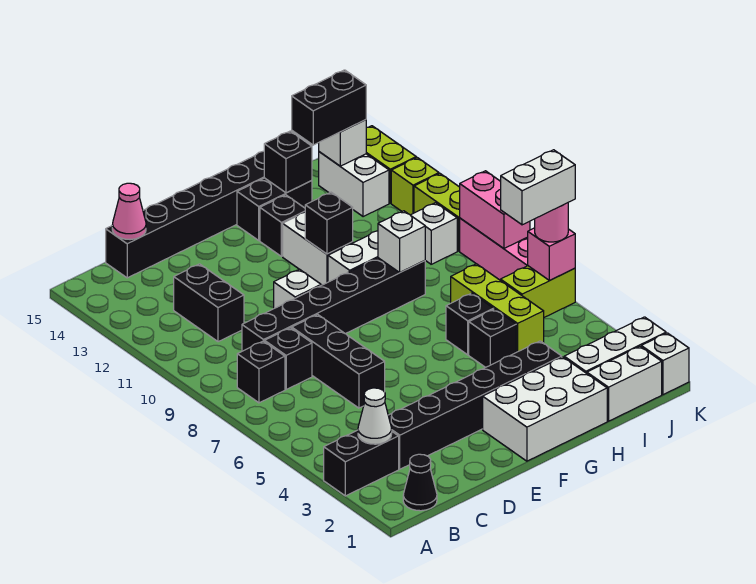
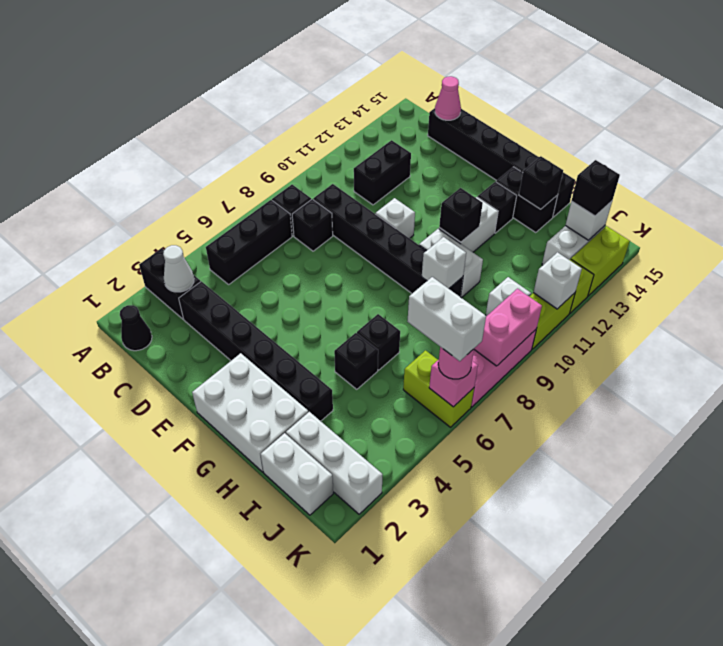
black 1x3 brick [292,315,385,408] -> black 1x3 brick moved to [206,200,292,284]
lime 1x3 brick [451,264,544,352] -> none
black 1x2 brick [292,70,366,145] -> black 1x1 brick [572,160,620,216]
white 1x1 brick [641,333,689,395] -> white 1x1 brick moved to [533,252,582,309]

